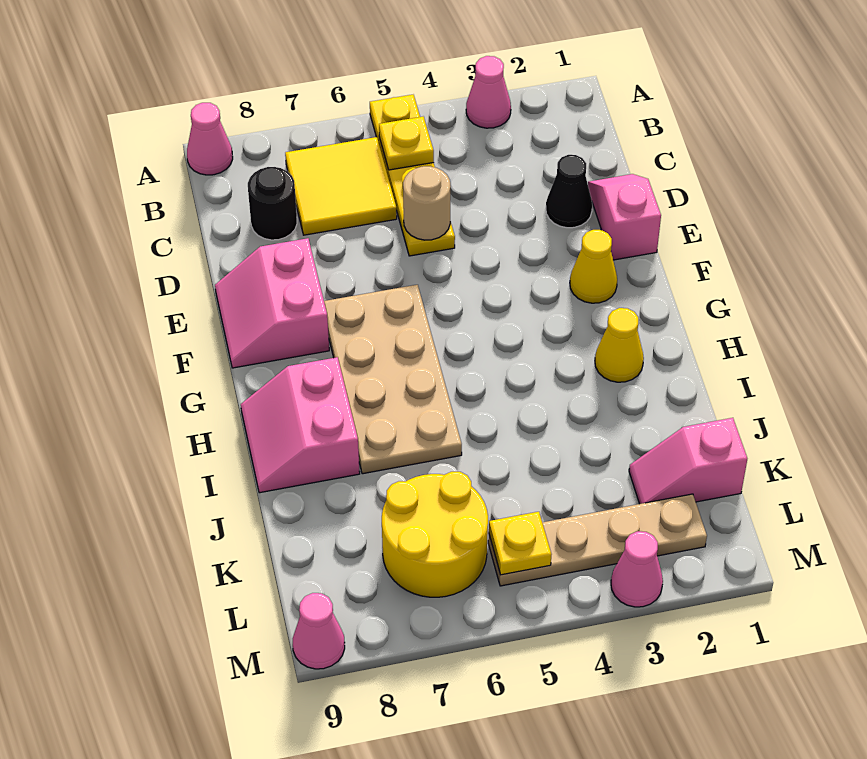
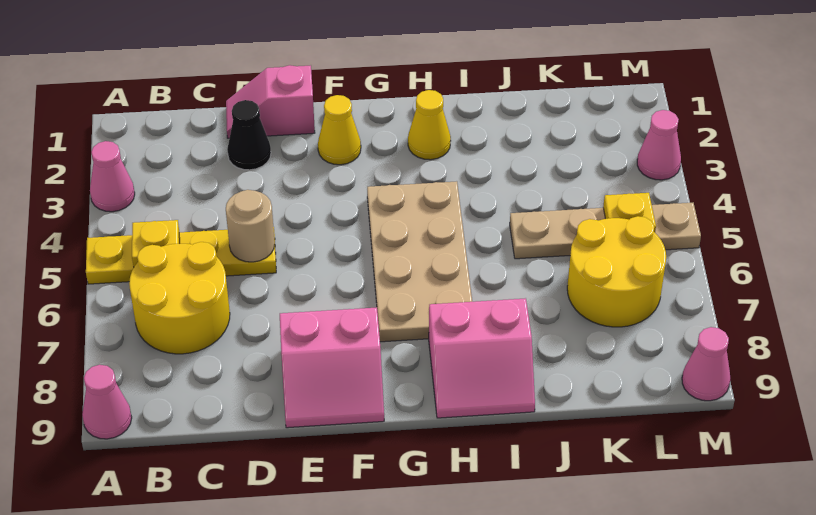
yellow 2x2 tile [285,137,397,235] -> yellow 2x2 round brick [129,242,230,354]
black 1x1 round brick [248,167,297,240] -> none
tan 2x4 plate [324,285,462,474] -> tan 2x4 plate turned to [367,181,472,342]
pink 1x2 slope [629,418,747,504] -> none
tan 1x4 plate [488,494,707,586] -> tan 1x4 plate turned to [510,203,701,259]

